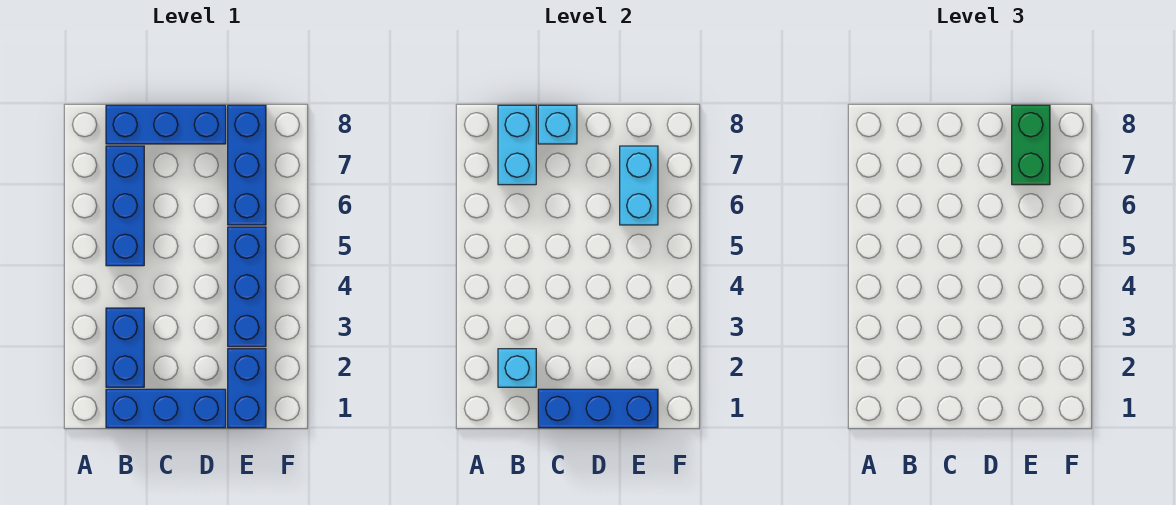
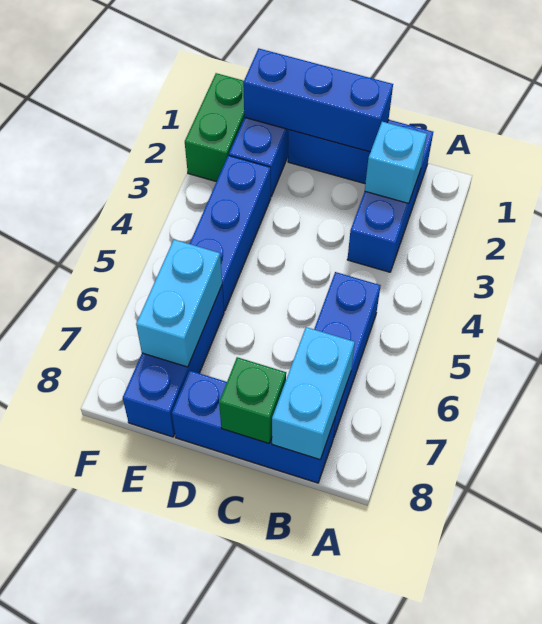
cyan 1x1 brick [538,105,577,144] -> green 1x1 brick [219,357,286,443]
green 1x2 brick [1012,105,1050,185] -> green 1x2 brick moved to [185,73,245,182]

